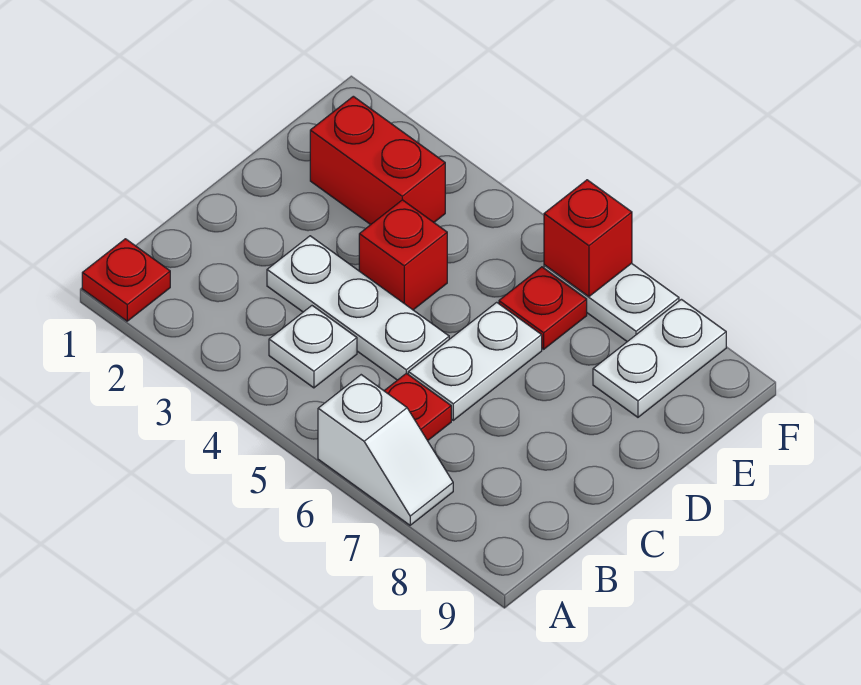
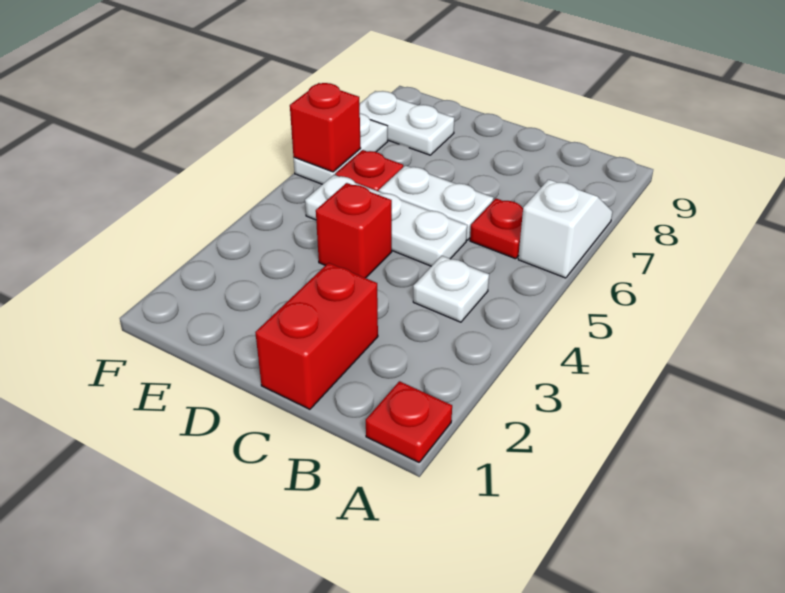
white 1x3 plate [267,236,449,380] -> white 1x3 plate turned to [305,175,467,266]
red 1x2 brick [310,96,445,225] -> red 1x2 brick moved to [255,263,378,409]

